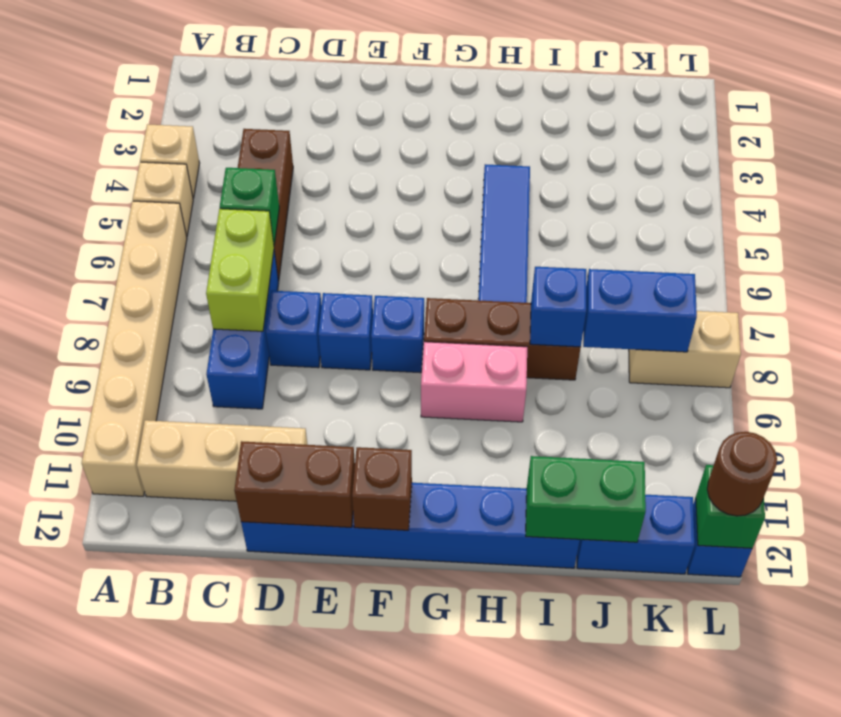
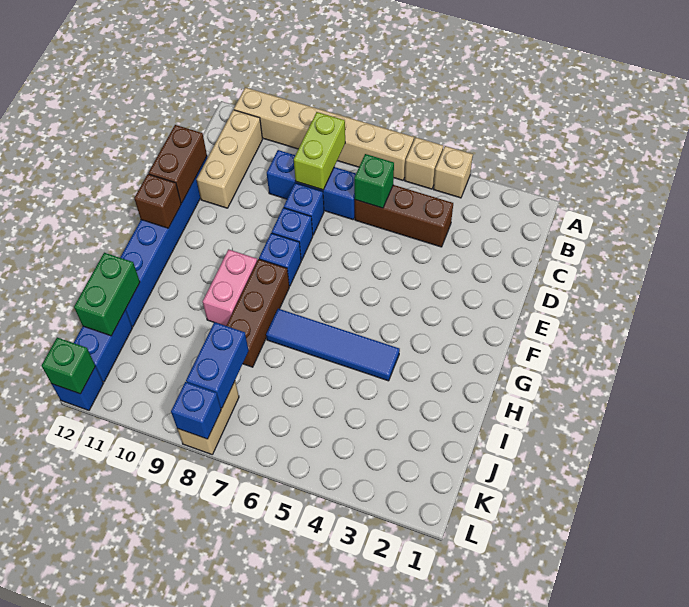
lime 1x2 brick [206,209,274,331] -> lime 1x2 brick turned to [294,112,345,190]
blue 1x1 brick [530,267,586,347] -> blue 1x1 brick moved to [171,382,221,439]
brown 1x1 round brick [707,432,777,516] -> none

